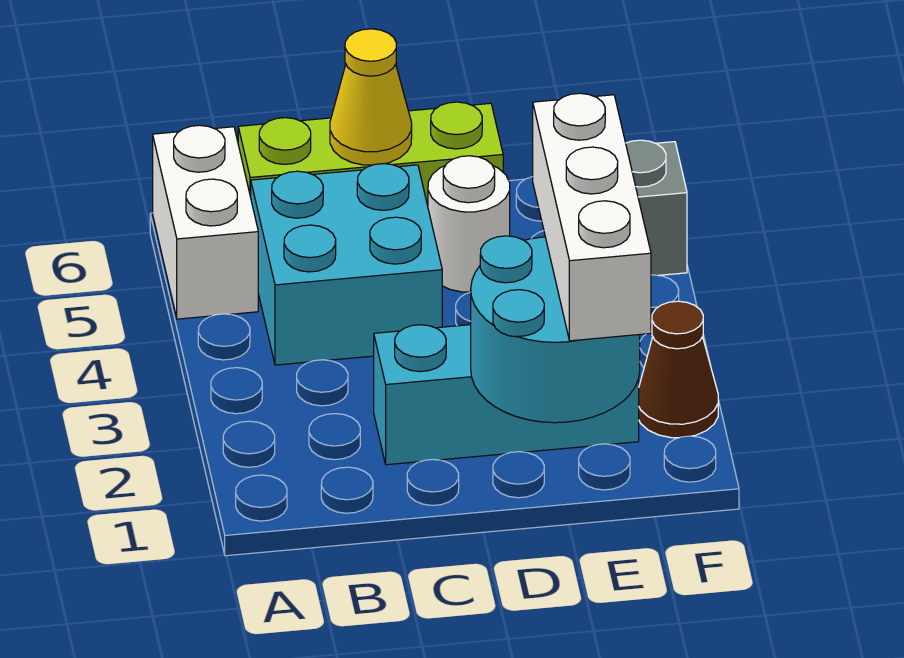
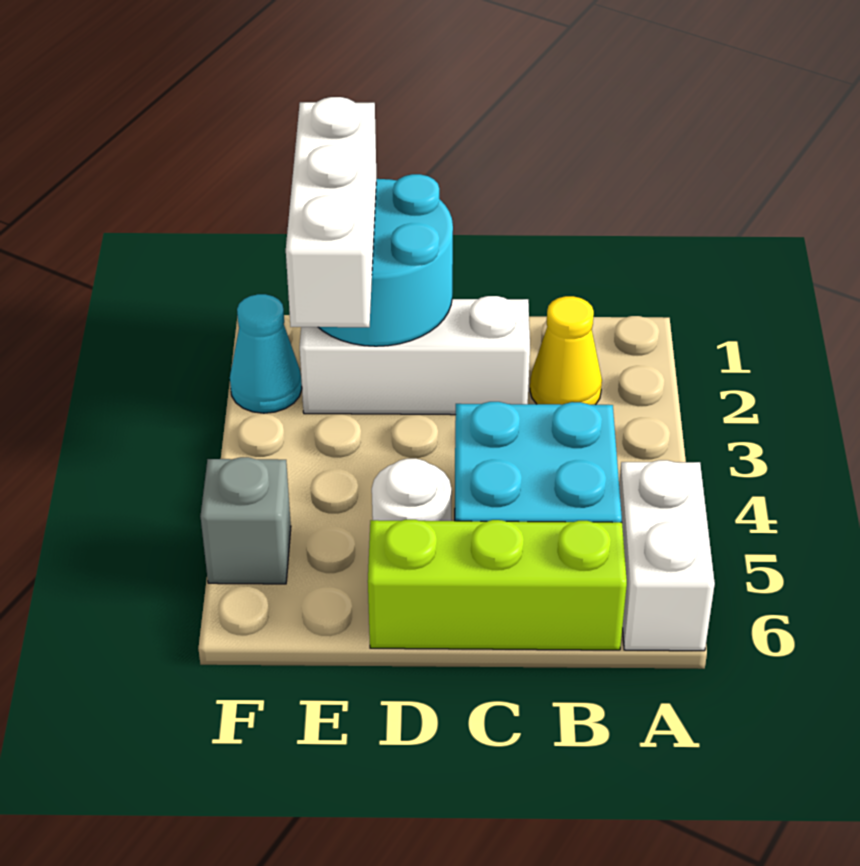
cyan 1x3 brick [374,325,639,465] -> white 1x3 brick [300,296,530,415]
yellow 1x1 cone [330,29,412,165] -> yellow 1x1 cone moved to [530,296,602,405]
brown 1x1 cone [639,301,718,438] -> cyan 1x1 cone [230,294,302,413]

